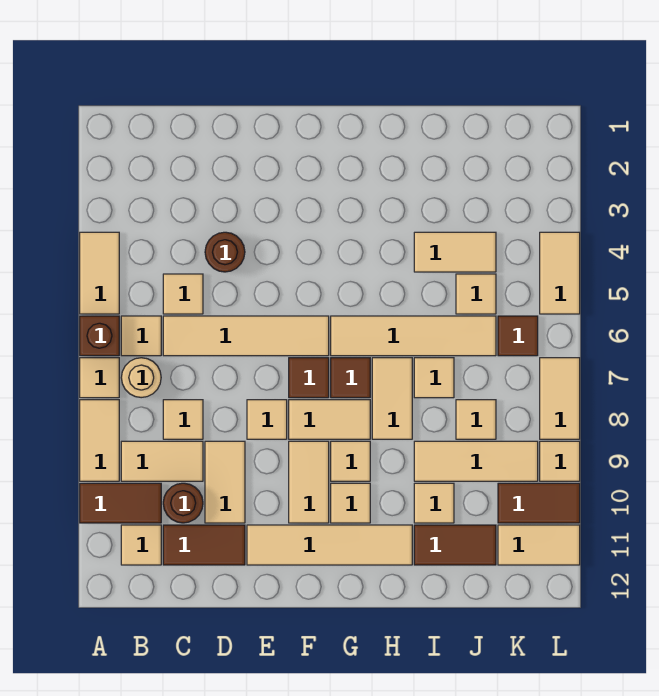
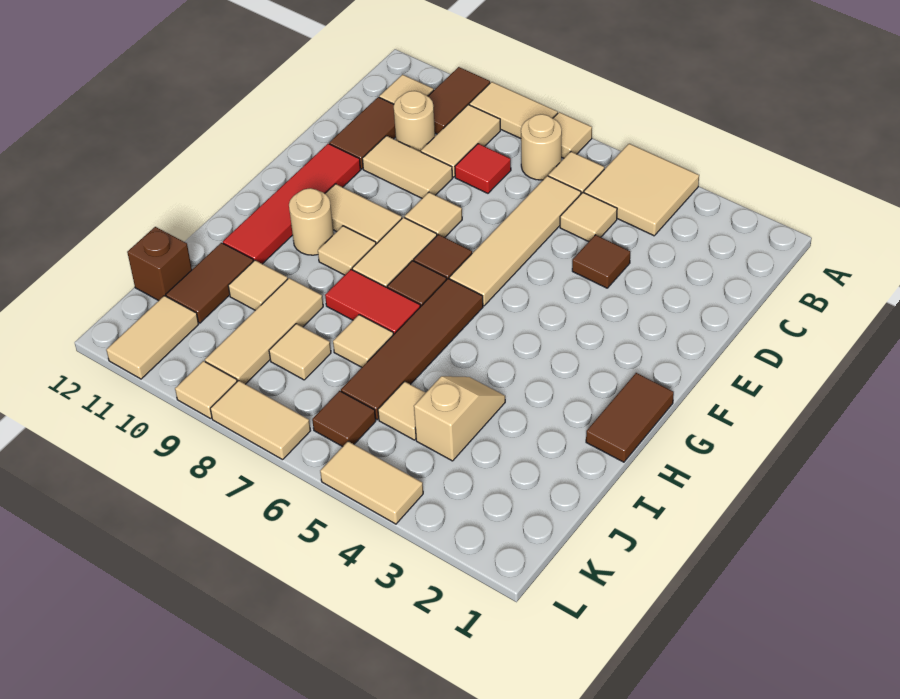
tan 1x2 tile [80,232,119,314] -> tan 2x2 tile [584,144,699,236]
brown 1x1 brick [80,316,119,356] -> brown 1x1 brick moved to [127,227,192,301]
tan 1x1 tile [163,400,203,439] -> red 1x1 tile [455,144,511,193]
brown 1x1 round brick [163,483,203,523] -> tan 1x1 round brick [394,91,435,152]
brown 1x1 round brick [205,232,245,272] -> brown 1x1 tile [572,235,630,288]
tan 1x4 tile [247,525,412,565] -> red 1x4 tile [223,144,361,264]
tan 1x4 tile [331,316,496,356] -> brown 1x4 tile [341,279,483,420]
tan 1x1 tile [331,483,370,523] -> tan 1x1 round brick [289,188,334,255]
tan 1x2 tile [372,358,412,439] -> red 1x2 tile [325,270,420,335]
tan 1x2 tile [414,232,496,272] -> tan 1x2 slope [414,376,505,461]
brown 1x2 tile [498,483,580,523] -> brown 1x2 tile moved to [586,373,674,462]

